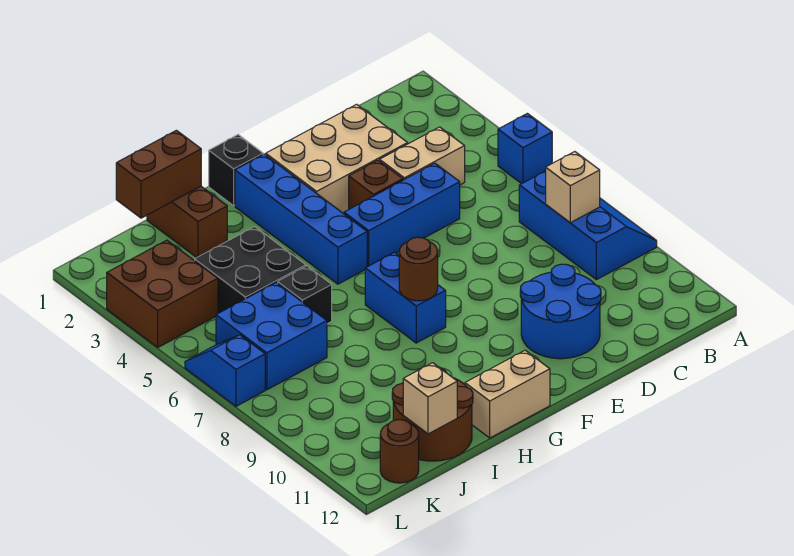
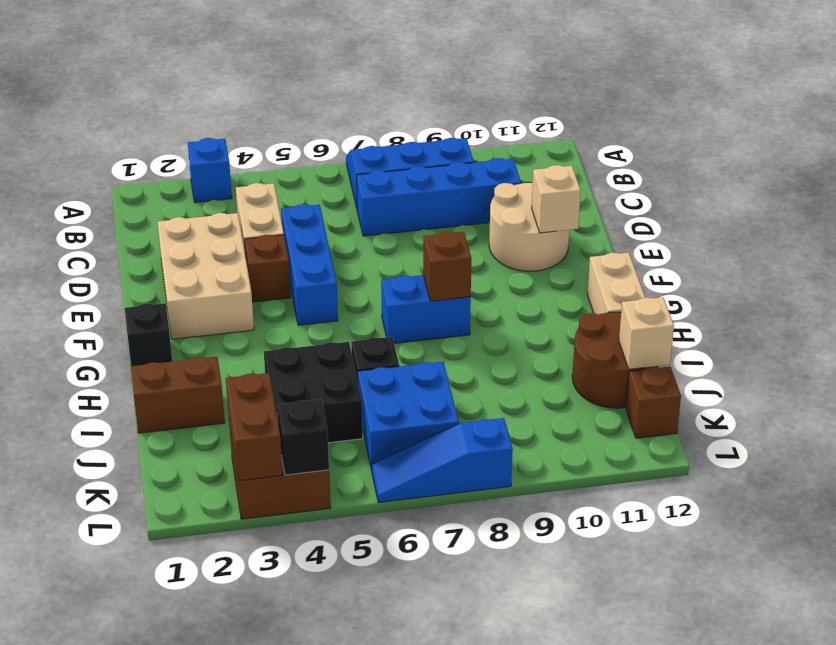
blue 1x1 brick [498,113,552,184] -> blue 1x1 brick moved to [188,138,232,202]
tan 1x1 brick [546,152,600,223] -> tan 1x1 brick moved to [532,165,581,233]
blue 2x2 round brick [520,264,601,359] -> tan 2x2 round brick [489,183,569,271]
blue 1x4 brick [235,154,367,284] -> blue 1x4 brick moved to [357,158,521,236]
brown 1x1 round brick [399,237,438,301] -> brown 1x1 brick [423,231,471,301]
brown 1x2 brick [116,130,201,218] -> brown 1x2 brick moved to [226,373,283,481]
brown 1x1 round brick [380,420,419,483] -> brown 1x1 brick [626,367,681,438]
none -> black 1x1 brick [277,399,329,475]
blue 1x2 slope [185,335,265,406] -> blue 1x3 slope [372,418,513,503]

